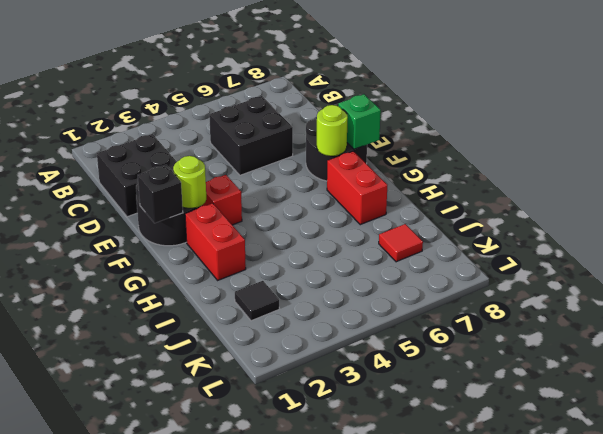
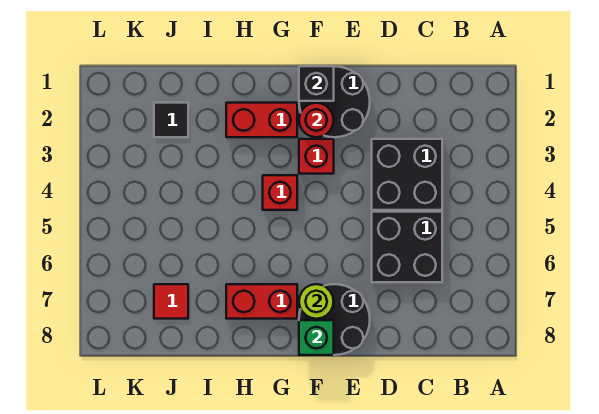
black 2x2 brick [97,134,177,217] -> black 2x2 brick moved to [372,139,442,210]
lime 1x1 round brick [173,156,206,208] -> red 1x1 round brick [299,103,334,137]
none -> red 1x1 brick [263,175,297,210]

